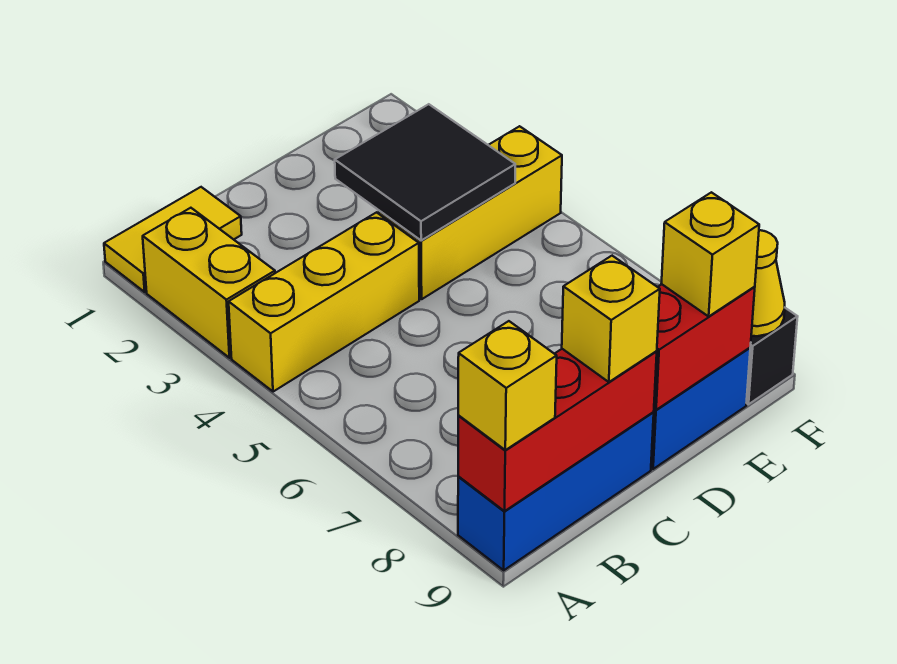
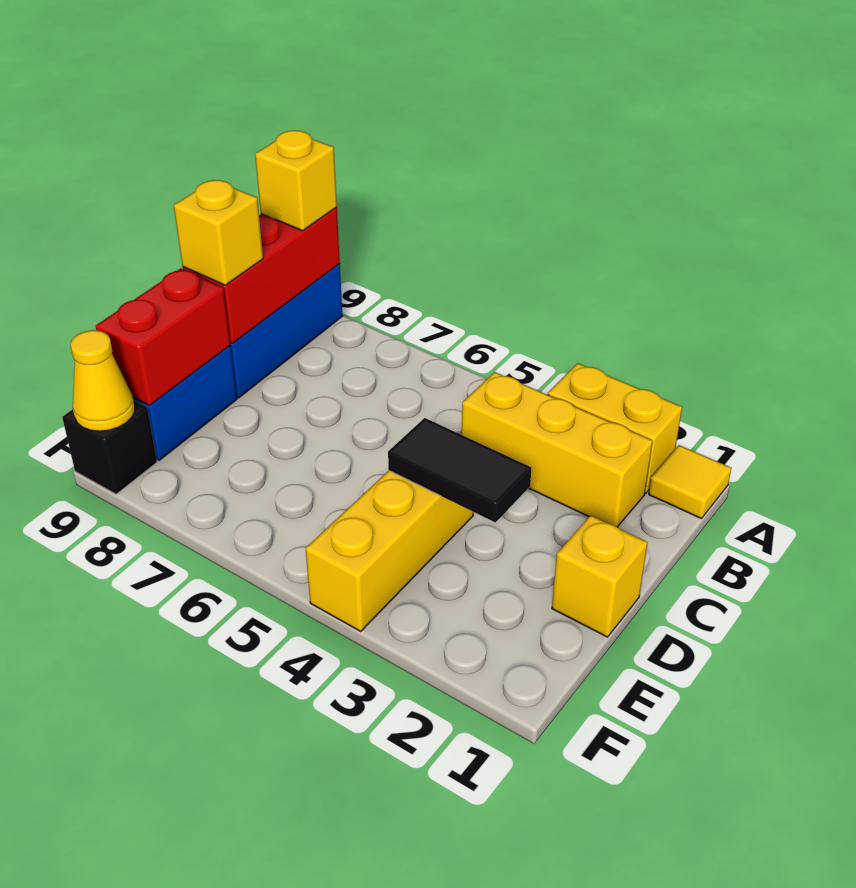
yellow 1x2 tile [104,187,242,292] -> yellow 1x1 tile [649,445,731,518]
yellow 1x3 brick [229,212,419,392] -> yellow 1x3 brick turned to [462,372,652,527]
black 2x2 tile [335,104,515,240] -> black 1x2 tile [388,418,531,523]
yellow 1x1 brick [661,192,759,316] -> yellow 1x1 brick moved to [552,515,648,637]

